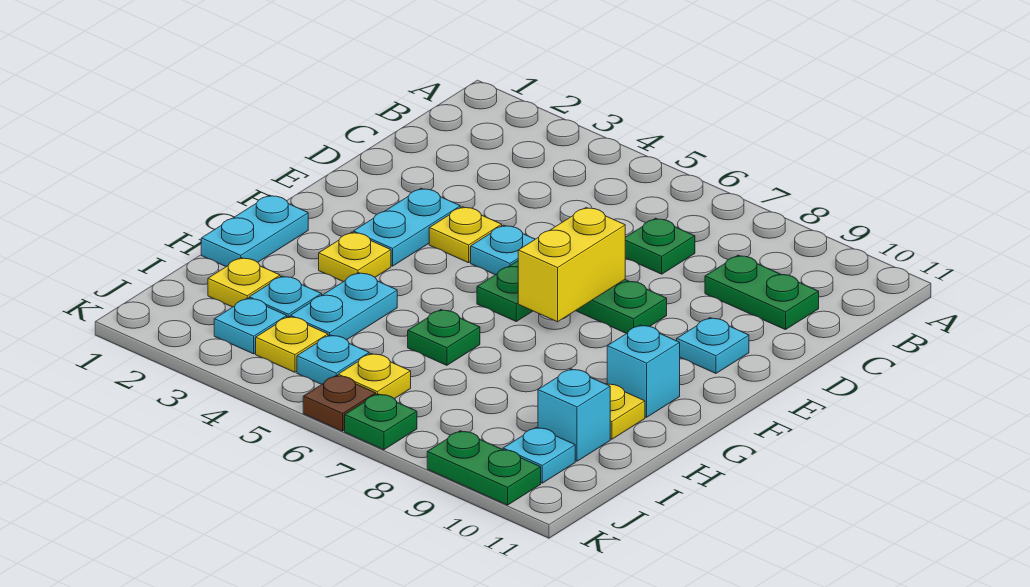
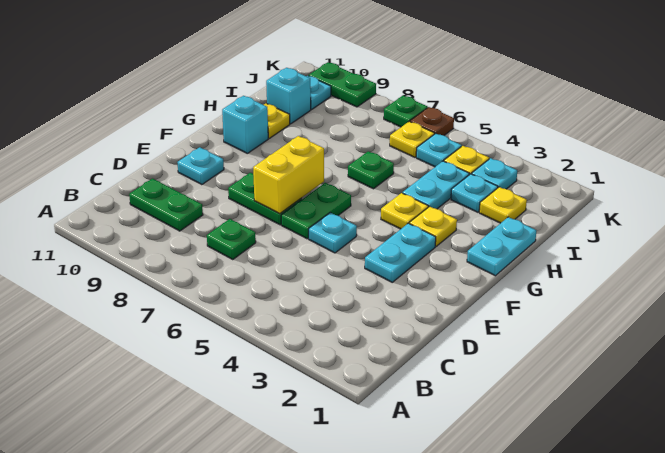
yellow 1x1 plate [429,207,502,263] -> yellow 1x1 plate moved to [381,193,428,229]

